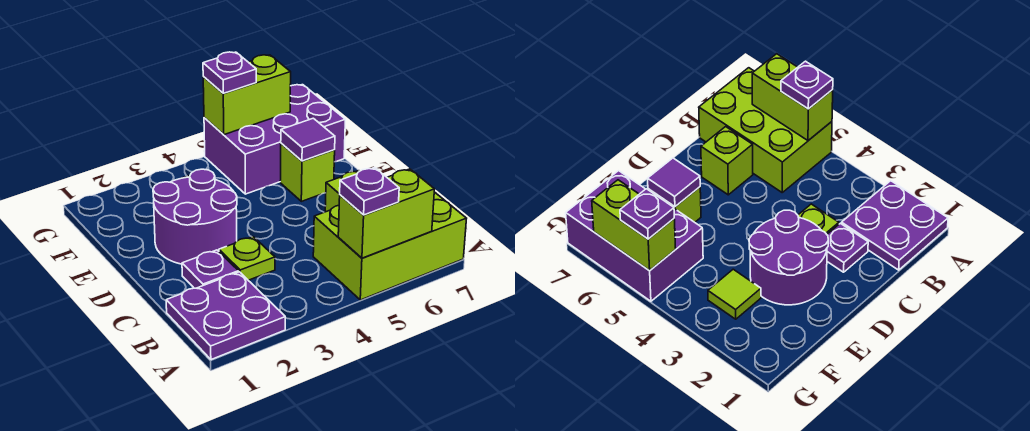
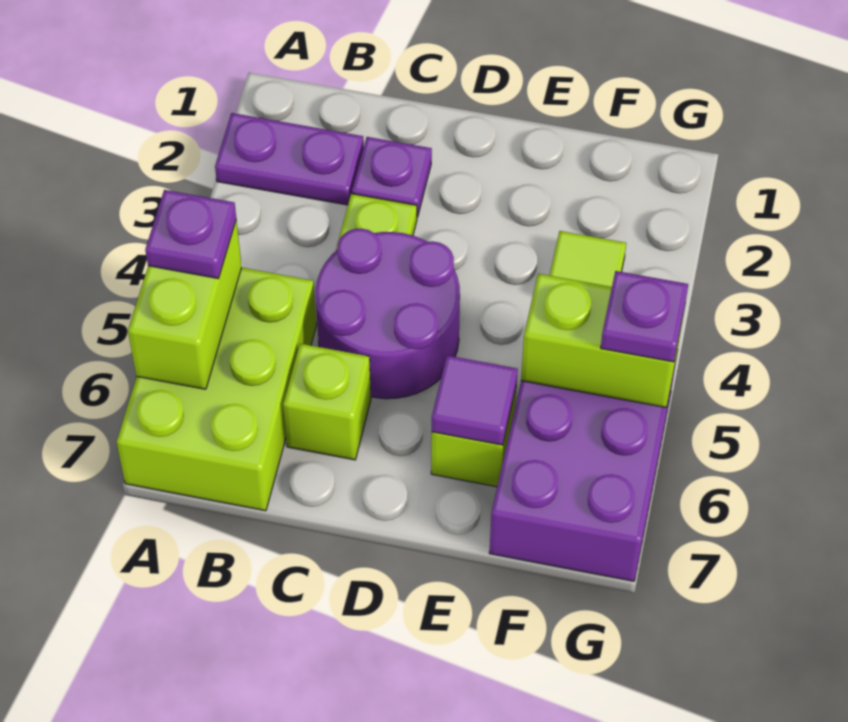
purple 2x2 plate [166,272,285,360] -> purple 1x2 plate [215,113,364,205]
purple 2x2 round brick [153,169,237,264] -> purple 2x2 round brick moved to [316,229,460,399]
lime 1x2 brick [203,55,291,135] -> lime 1x2 brick turned to [521,274,685,408]

